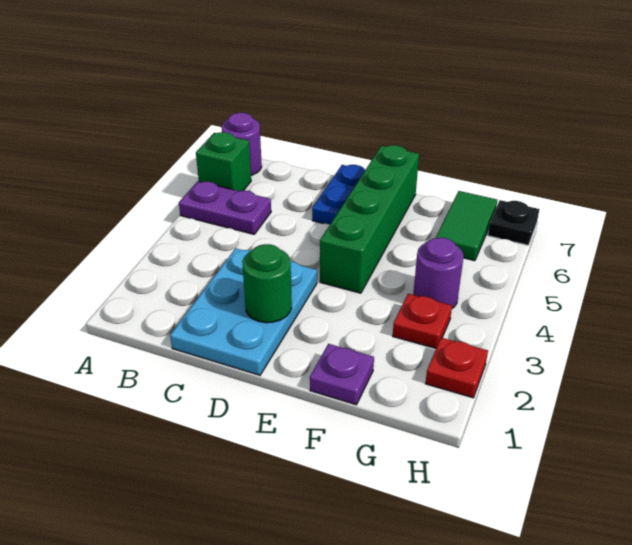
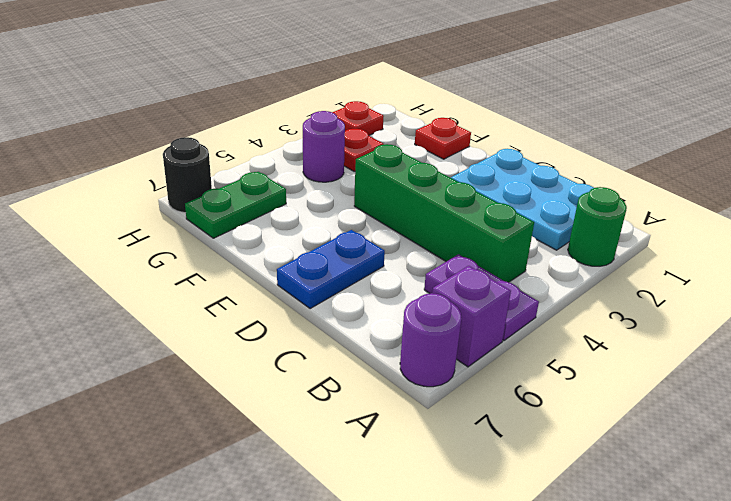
green 1x1 brick [196,132,251,191] -> purple 1x1 brick [432,266,511,367]
cyan 2x3 plate [170,248,317,375] -> cyan 2x3 plate turned to [451,149,594,250]
green 1x1 round brick [242,244,292,323] -> green 1x1 round brick moved to [568,187,627,266]
green 1x4 brick [320,145,419,293] -> green 1x4 brick turned to [354,144,534,282]
purple 1x1 plate [310,344,374,405] -> red 1x1 plate [415,118,471,159]
green 1x2 tile [436,191,497,261] -> green 1x2 plate [185,172,286,238]
black 1x1 plate [488,200,539,245] -> black 1x1 round brick [163,137,212,213]

